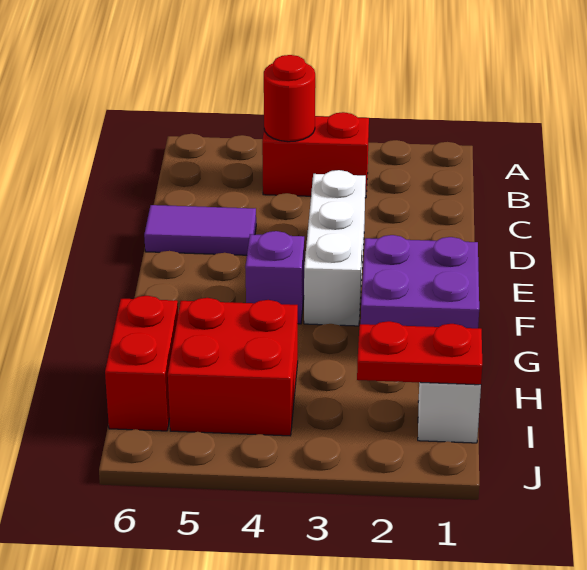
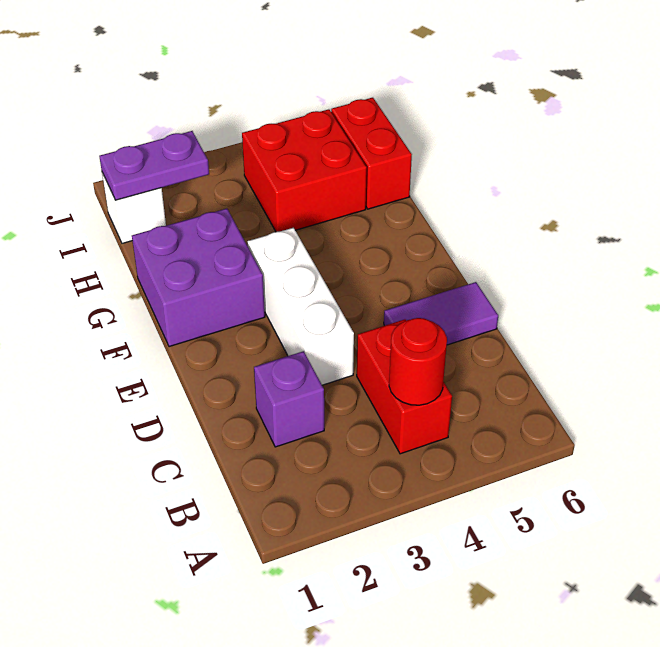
red 1x2 brick [262,112,369,198] -> red 1x2 brick turned to [357,319,452,454]
purple 1x1 brick [245,231,304,324] -> purple 1x1 brick moved to [254,351,324,447]
red 1x2 plate [357,321,482,385] -> purple 1x2 plate [99,131,209,200]

